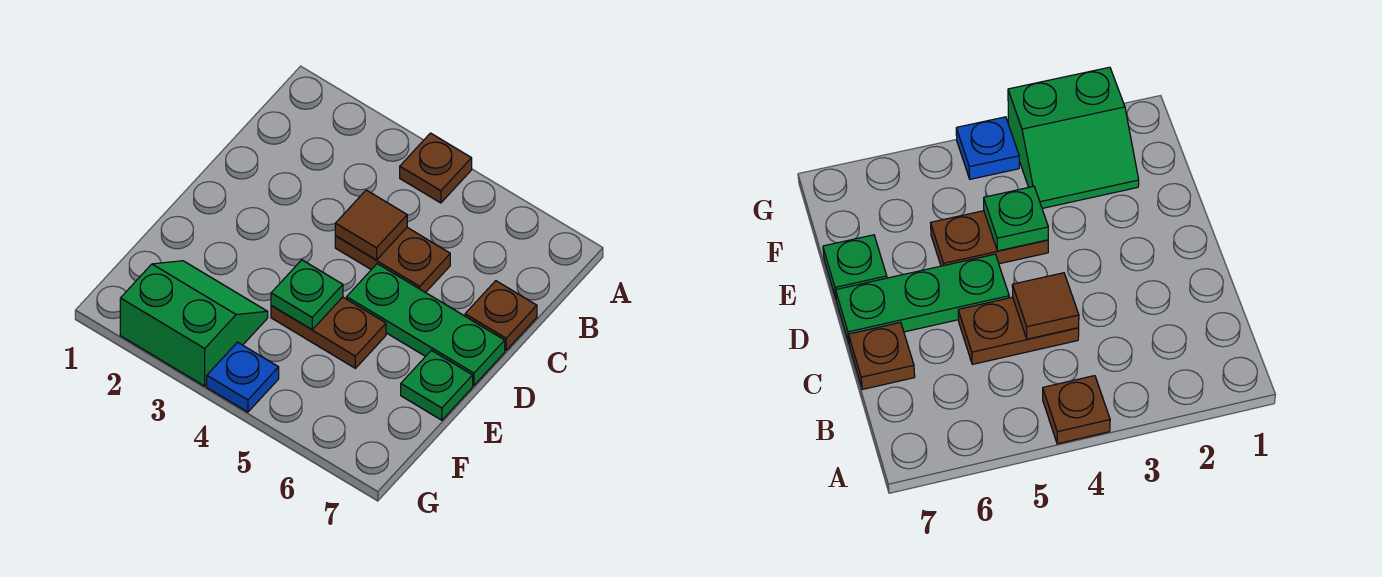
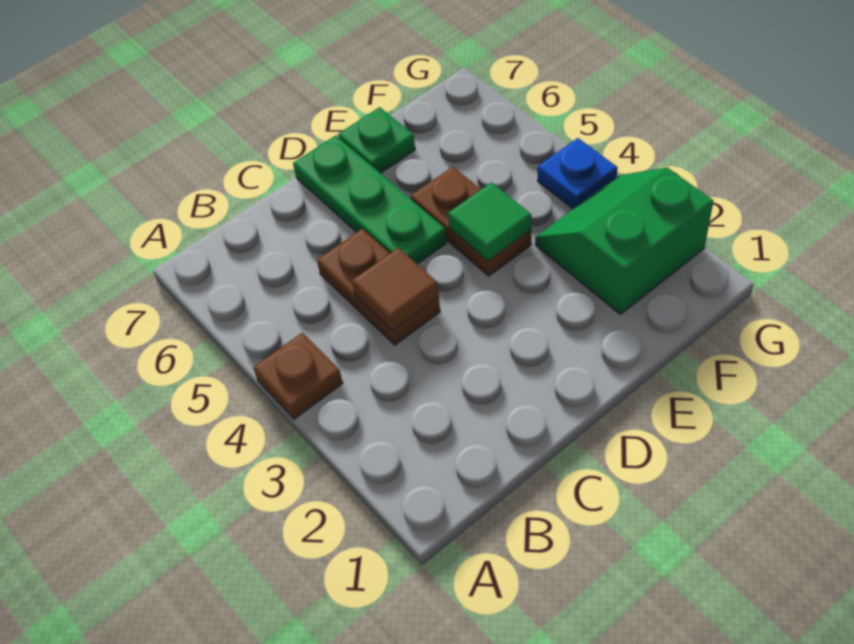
brown 1x1 plate [465,281,537,350] -> none
green 1x1 plate [271,260,343,330] -> green 1x1 tile [448,182,531,261]
green 2x2 slope [120,261,268,386] -> green 2x2 slope turned to [535,167,713,314]

